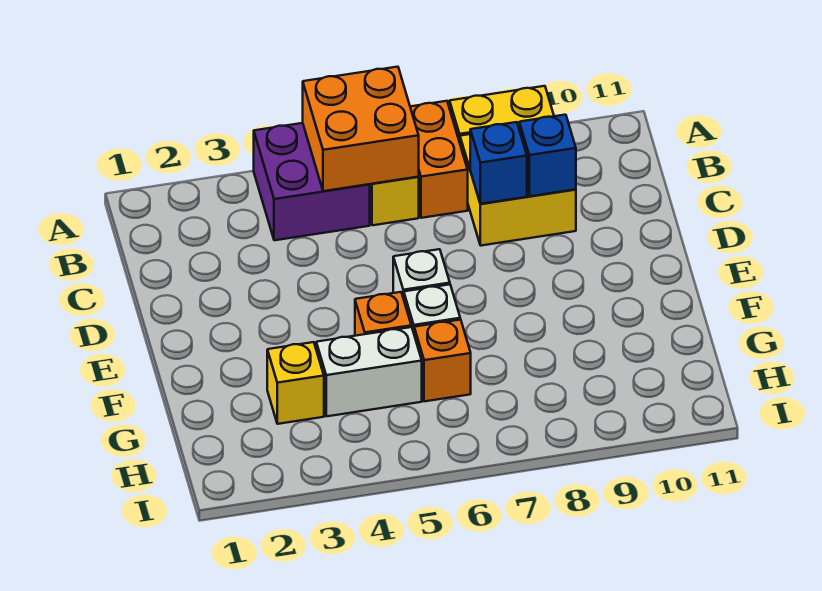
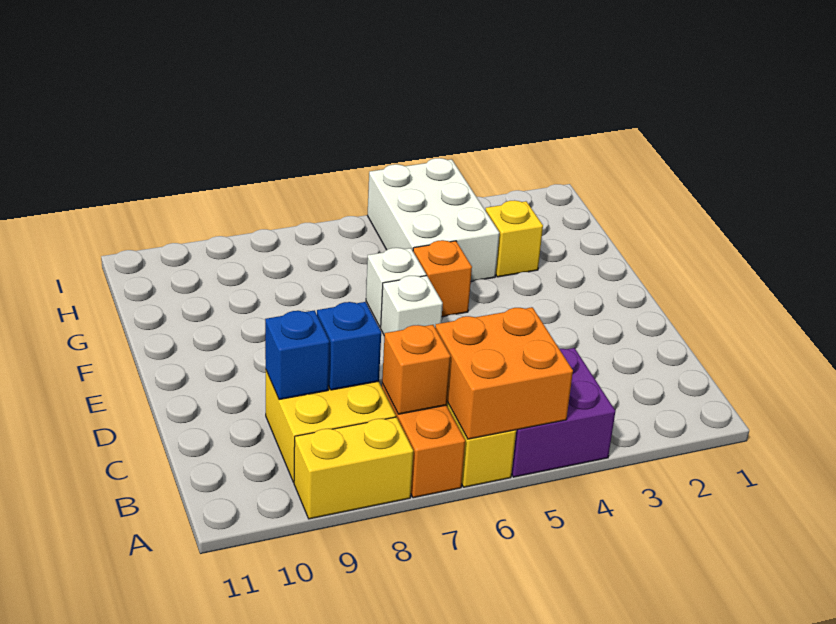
white 1x2 brick [316,327,422,416] -> white 2x3 brick [368,158,500,281]
orange 1x1 brick [414,320,471,401] -> orange 1x1 brick moved to [382,325,451,414]

